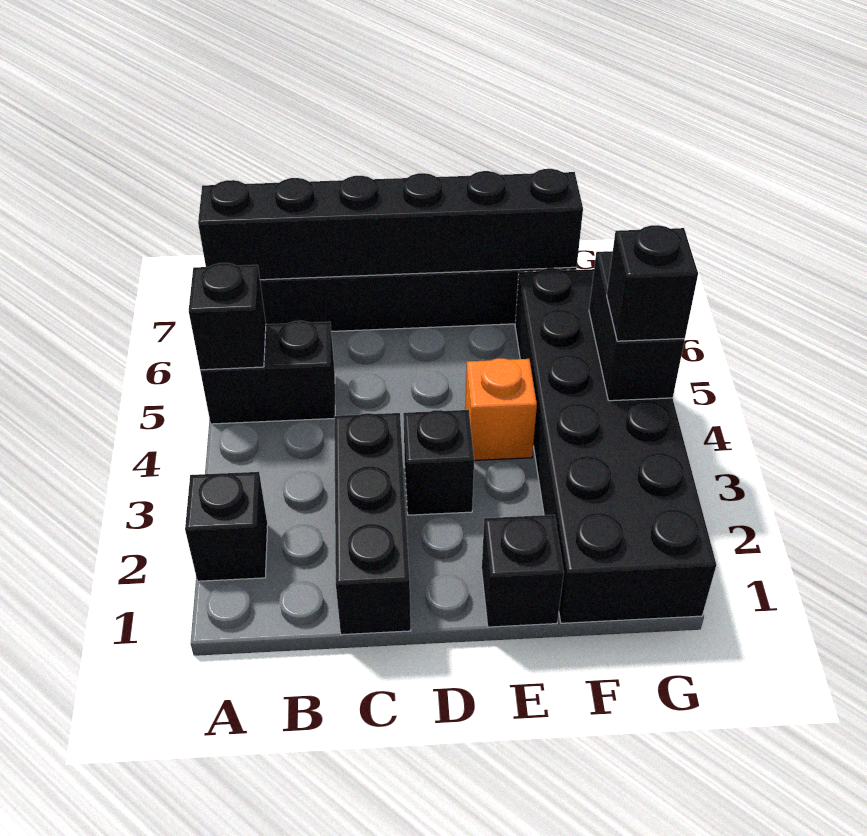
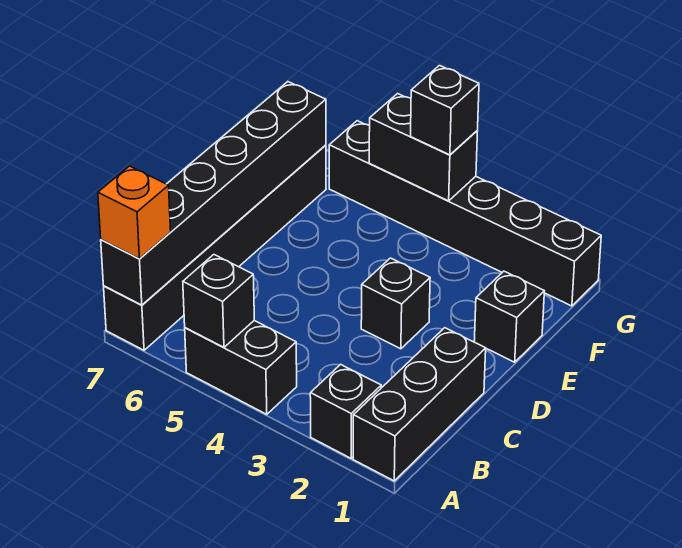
black 1x2 brick [200,321,335,424] -> black 1x2 brick turned to [185,321,297,414]
black 1x3 brick [334,413,411,635] -> black 1x3 brick turned to [353,328,486,481]
orange 1x1 brick [465,358,537,460] -> orange 1x1 brick moved to [98,166,171,259]
black 2x6 brick [515,268,716,623] -> black 1x6 brick [329,121,601,306]

